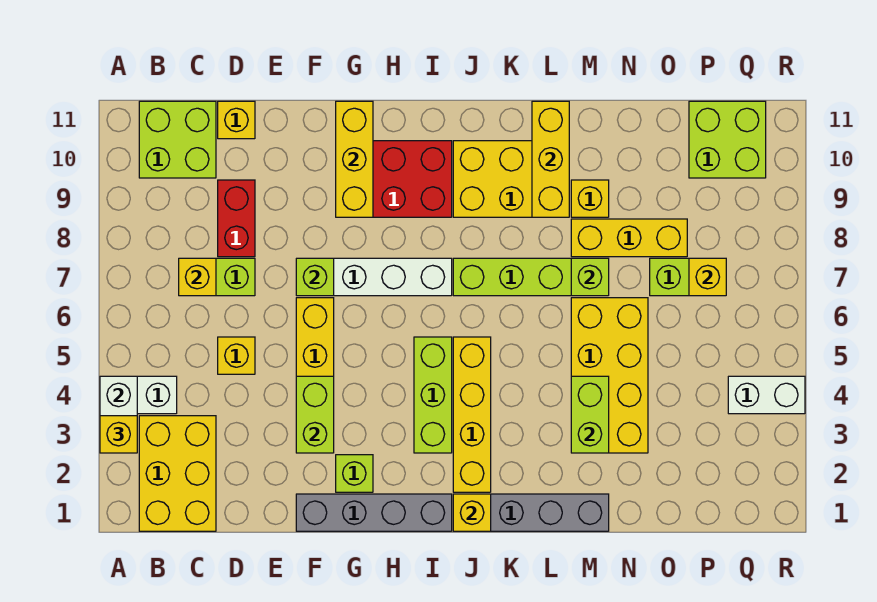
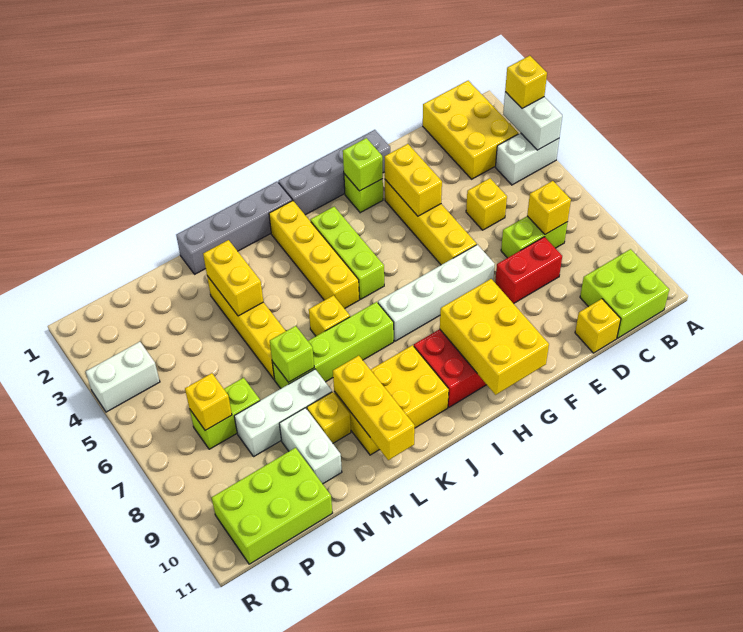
red 1x2 brick [218,180,255,257] -> red 1x2 brick turned to [495,237,562,304]
lime 1x2 brick [296,376,334,453] -> yellow 1x2 brick [385,144,442,216]
lime 1x1 brick [296,258,334,296] -> lime 1x1 brick moved to [343,138,383,191]
yellow 1x3 brick [336,101,373,217] -> yellow 2x3 brick [440,279,549,395]
yellow 1x1 brick [453,494,491,531] -> yellow 1x1 brick moved to [309,295,350,336]
yellow 2x4 brick [571,298,648,453] -> yellow 1x4 brick [207,276,286,380]
lime 1x2 brick [571,376,609,453] -> yellow 1x2 brick [203,240,263,316]
yellow 1x3 brick [571,219,687,257] -> white 1x3 brick [234,369,332,456]
none -> white 1x2 brick [279,408,342,484]
lime 2x2 brick [689,101,766,178] -> lime 2x3 brick [212,448,332,564]

